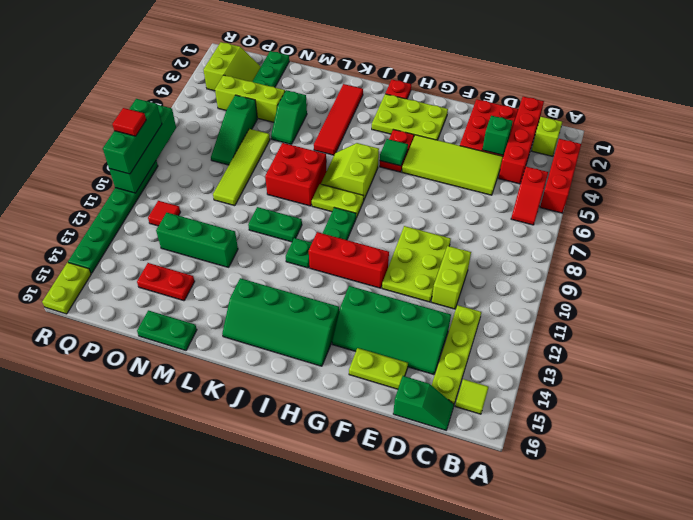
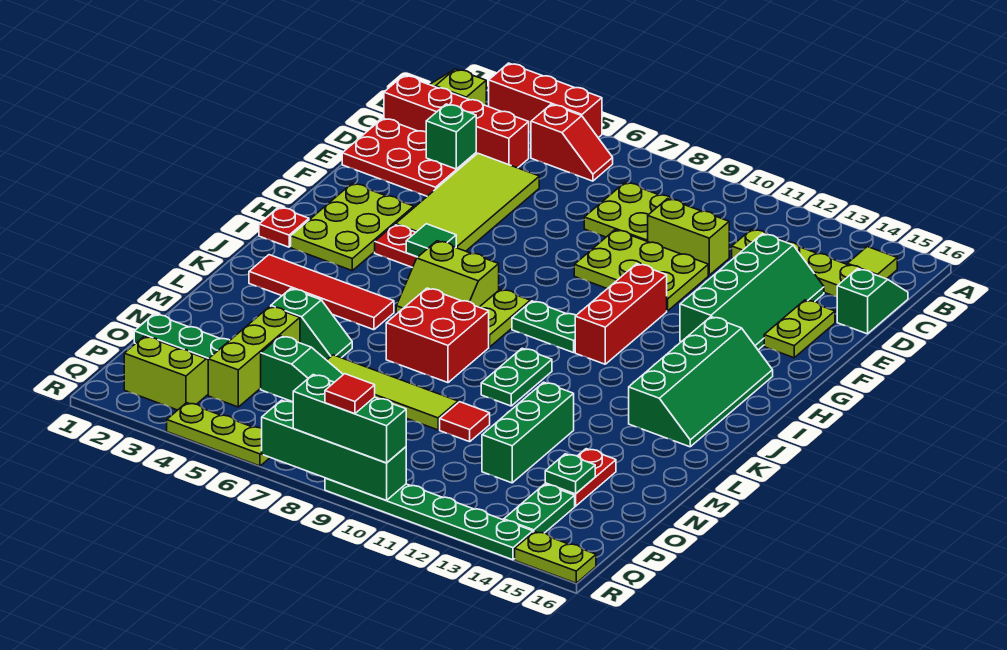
none -> lime 2x2 plate [584,182,685,241]
green 1x1 plate [286,238,312,268] -> green 1x1 plate moved to [545,454,595,494]
green 1x2 plate [137,311,197,350] -> green 1x2 plate moved to [504,484,575,533]
red 1x1 tile [148,201,180,226] -> red 1x1 tile moved to [440,402,490,442]
none -> lime 1x3 plate [167,403,270,466]

